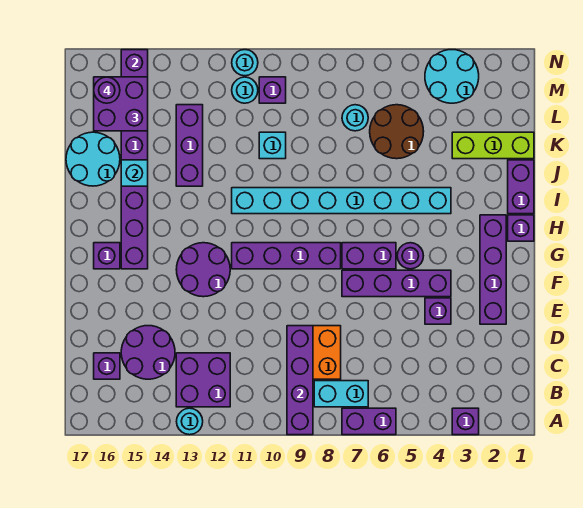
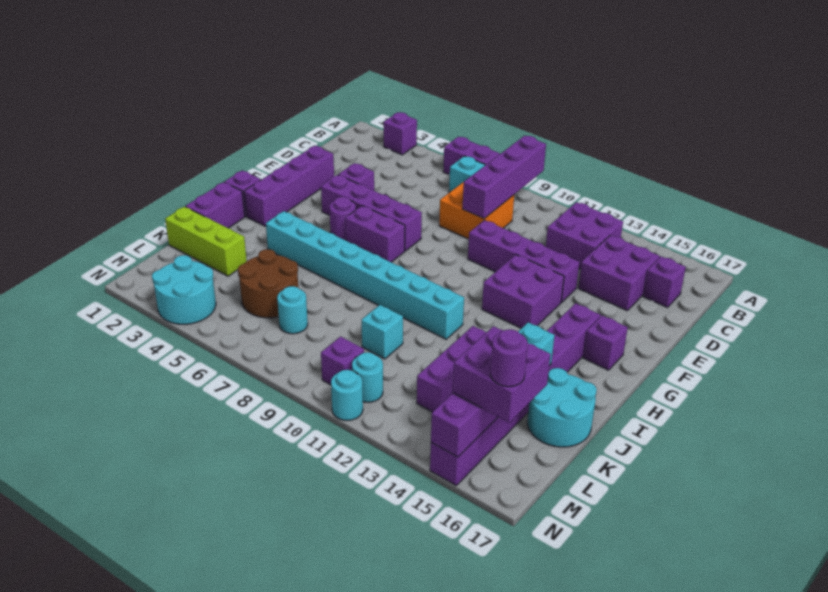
cyan 1x1 round brick [177,408,203,435] -> none
purple 2x2 round brick [121,326,175,379] -> purple 2x2 brick [578,235,660,310]
purple 2x2 round brick [176,243,230,297] -> purple 2x2 brick [482,255,564,328]
purple 1x4 brick [232,243,341,269] -> purple 1x4 brick moved to [468,220,580,302]

